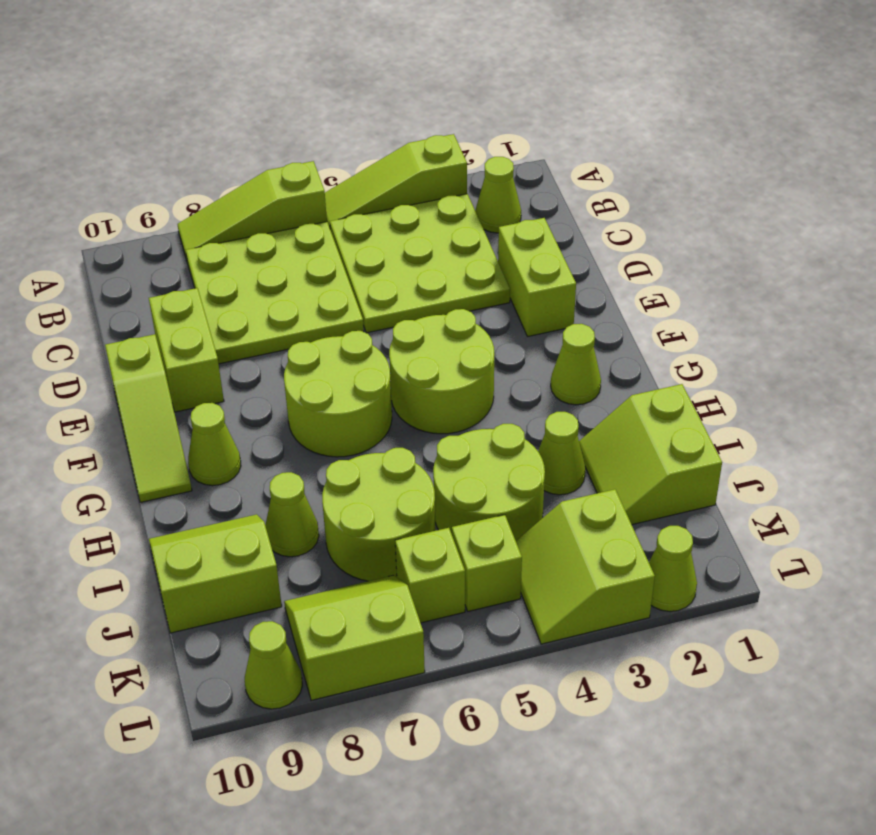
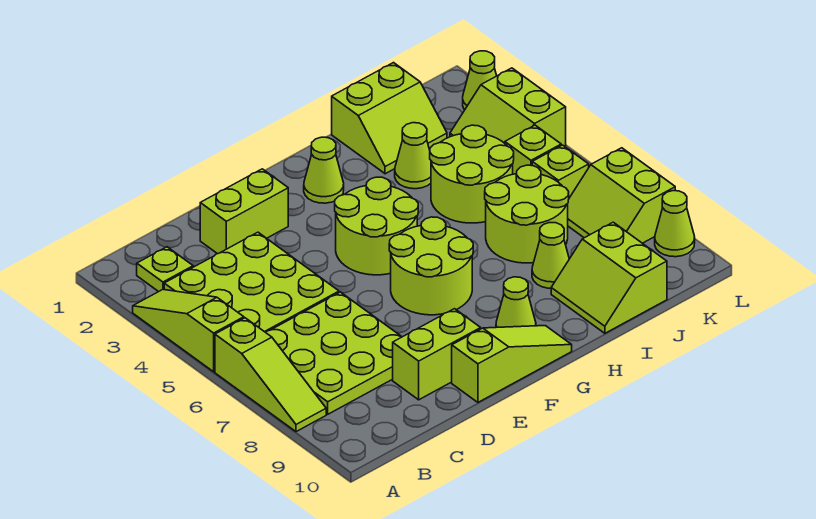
lime 1x3 slope [325,134,467,227] -> lime 1x3 slope turned to [133,290,244,372]
lime 1x1 cone [475,157,521,233] -> lime 1x1 plate [137,247,193,292]
lime 2x2 slope [516,489,655,644] -> lime 2x2 slope turned to [450,68,566,146]

